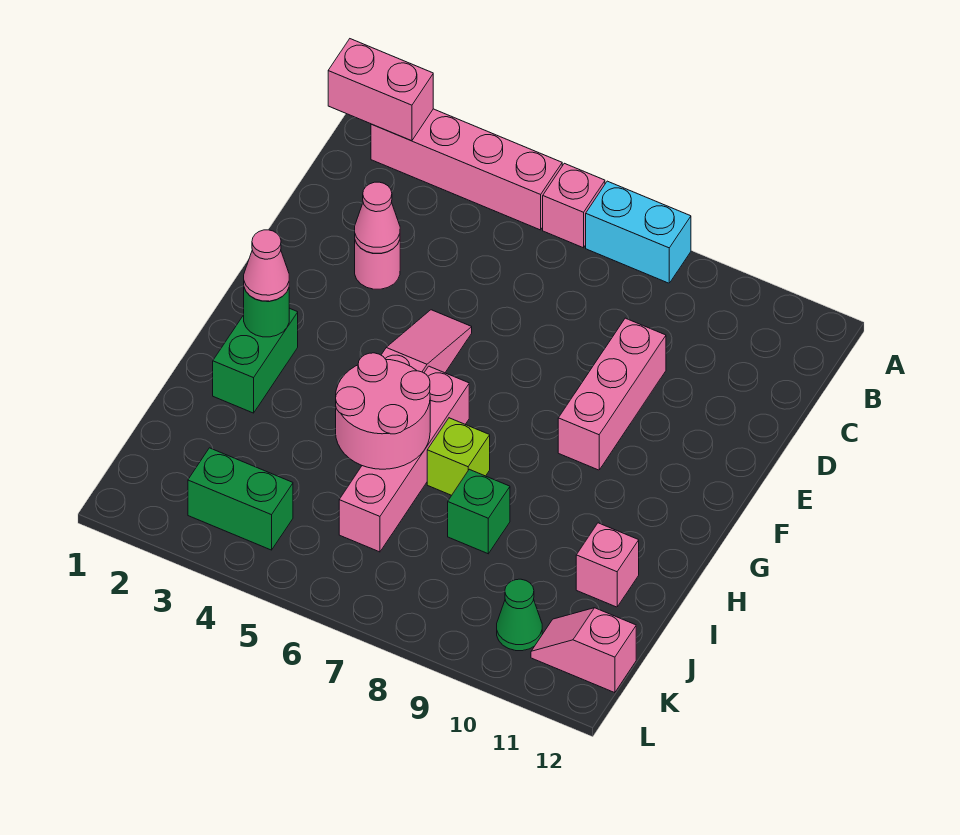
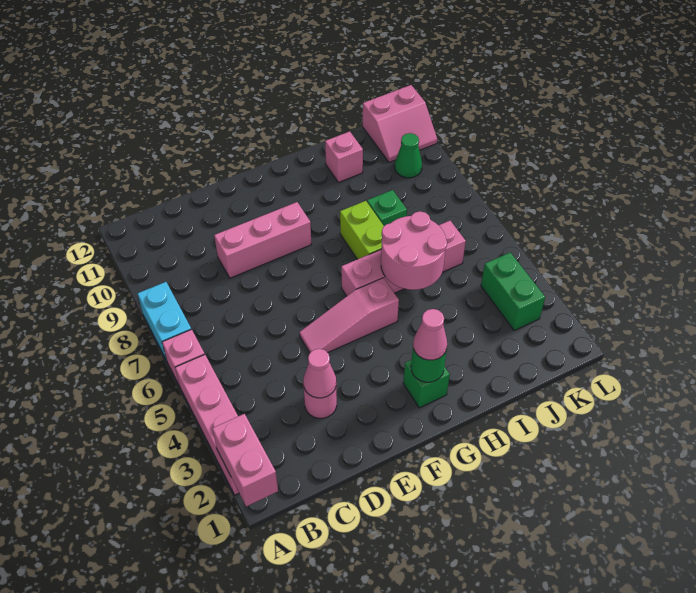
green 1x2 brick [213,308,298,413] -> green 1x1 brick [403,360,450,408]
lime 1x1 brick [427,418,490,495] -> lime 1x2 brick [340,201,384,259]
pink 1x2 slope [531,608,636,693] -> pink 2x2 slope [363,85,437,162]

